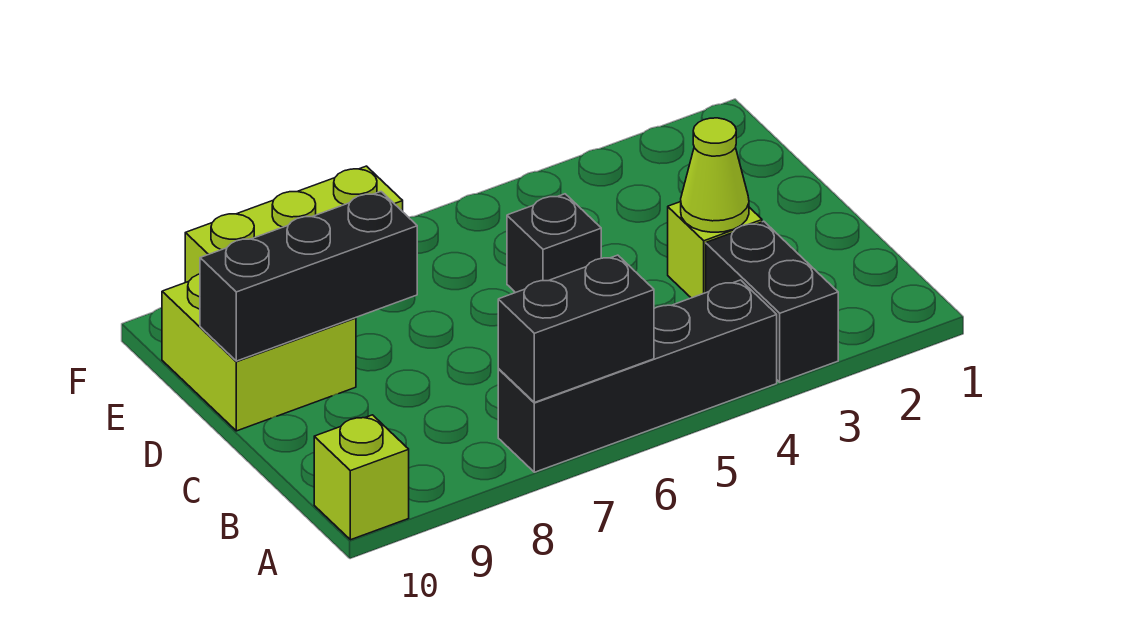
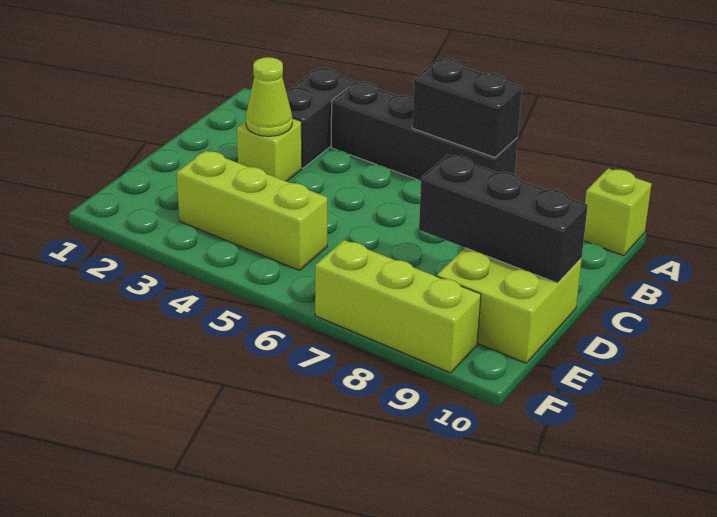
black 1x1 brick [507,194,601,293] -> none
none -> lime 1x3 brick [177,151,327,270]

